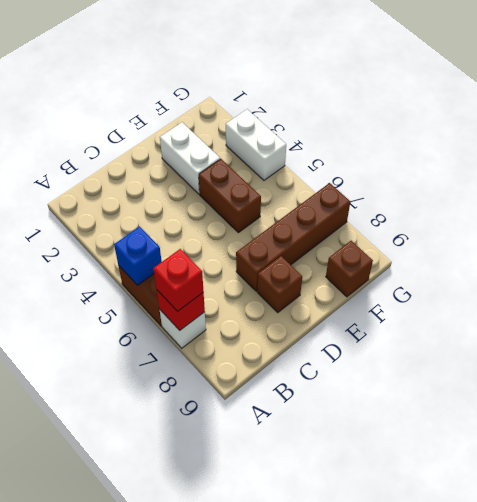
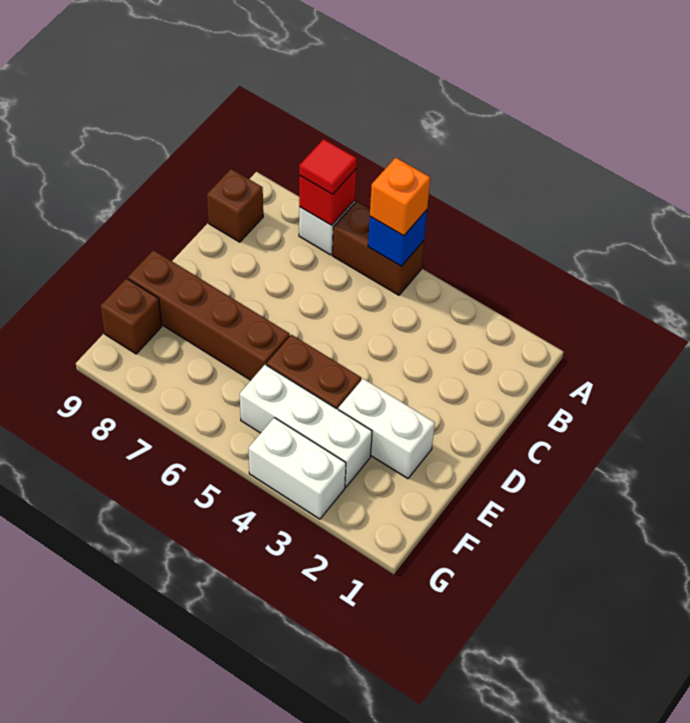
none -> orange 1x1 brick [370,158,430,236]
red 1x1 brick [153,249,204,311] -> red 1x1 tile [299,139,357,194]
brown 1x4 brick [236,183,350,291] -> brown 1x4 brick turned to [128,250,290,380]
brown 1x1 brick [257,256,302,312] -> brown 1x1 brick moved to [207,169,263,242]
none -> white 1x3 brick [240,365,372,487]

